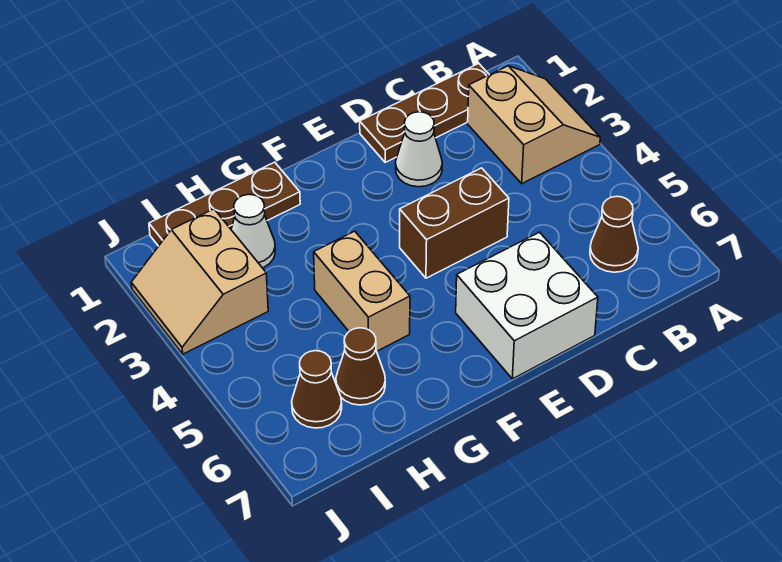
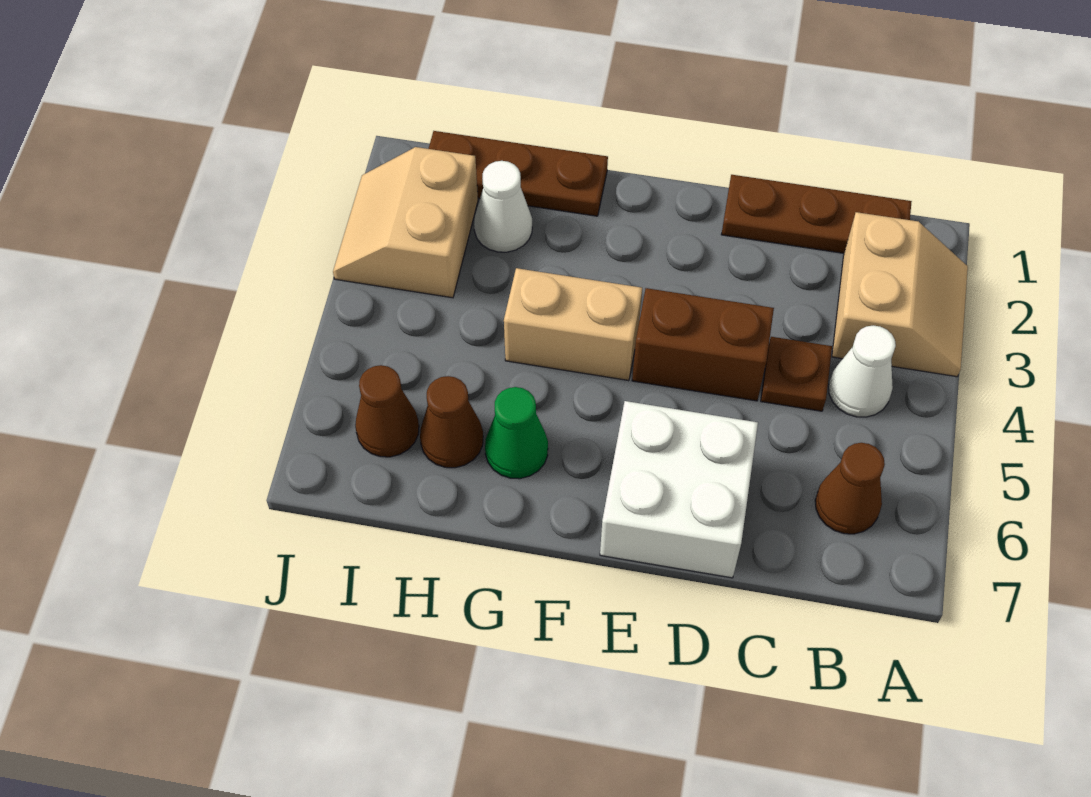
none -> brown 1x1 plate [761,337,832,411]
white 1x1 cone [396,112,442,187] -> white 1x1 cone moved to [829,325,896,417]
tan 1x2 brick [314,231,410,351] -> tan 1x2 brick turned to [504,268,642,381]
none -> green 1x1 cone [485,387,548,479]

